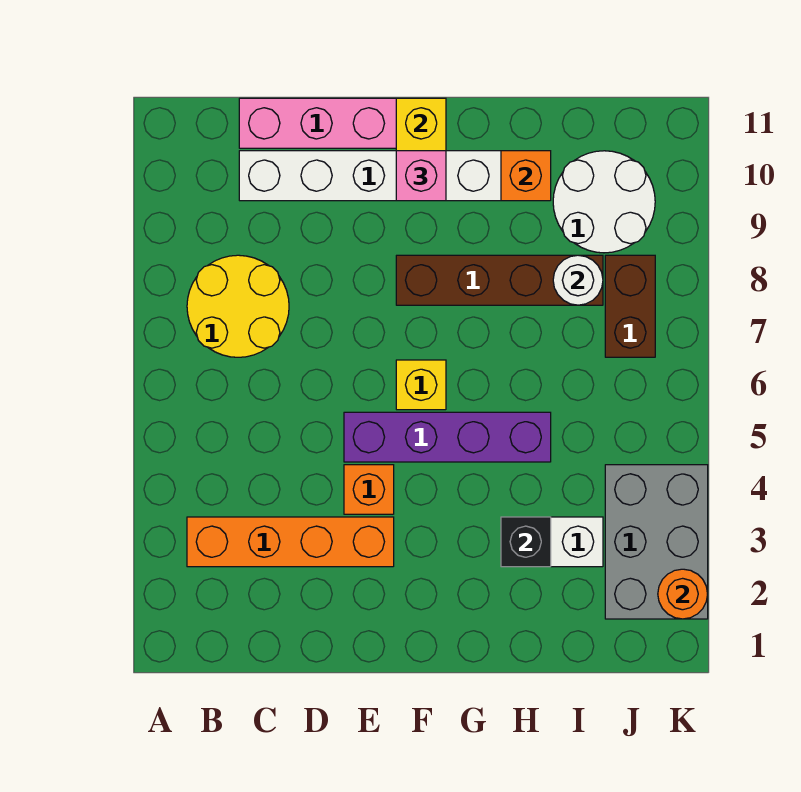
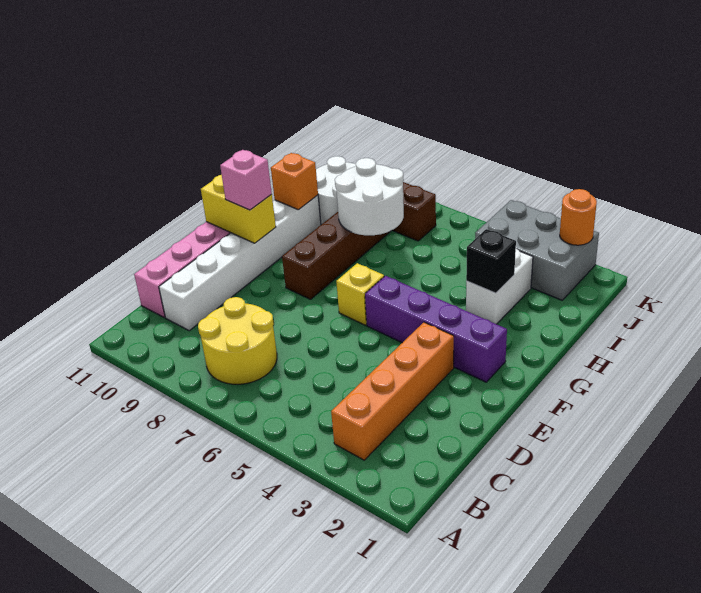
orange 1x1 brick [344,465,394,514] -> none
purple 1x4 brick [344,412,551,462] -> purple 1x4 brick turned to [365,276,507,382]
white 1x1 round brick [553,255,603,305] -> white 2x2 round brick [335,158,404,235]

